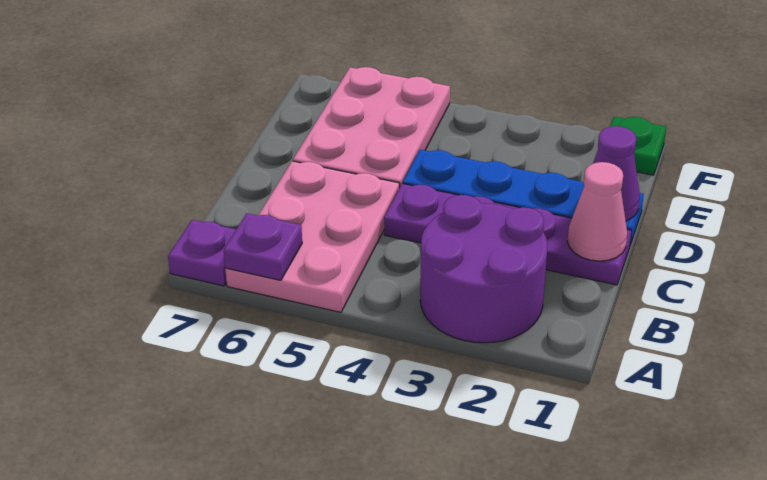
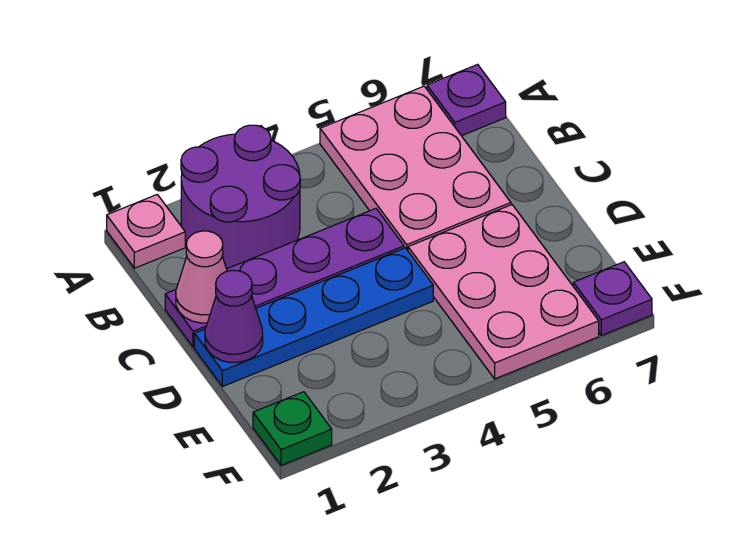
none -> pink 1x1 plate [107,195,185,268]
purple 1x1 plate [224,213,302,280] -> purple 1x1 plate moved to [573,262,652,336]

